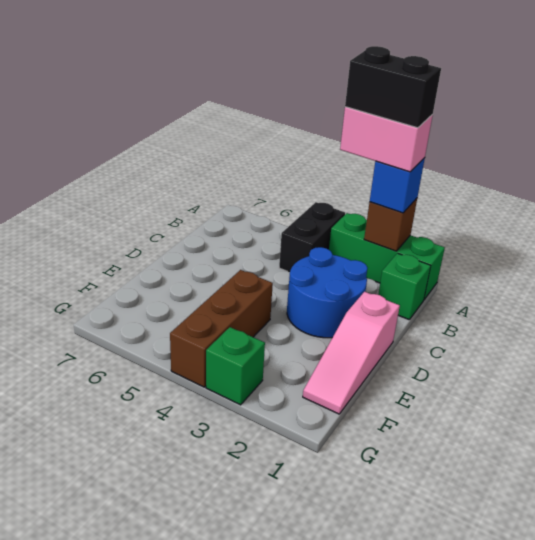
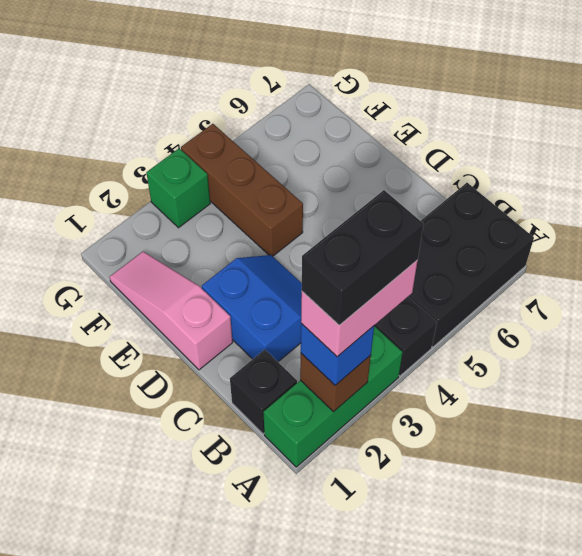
none -> black 2x3 brick [408,183,534,347]
green 1x1 brick [378,253,431,320] -> black 1x1 brick [230,350,297,434]
blue 2x2 round brick [287,247,368,338] -> blue 2x2 slope [202,255,302,362]

